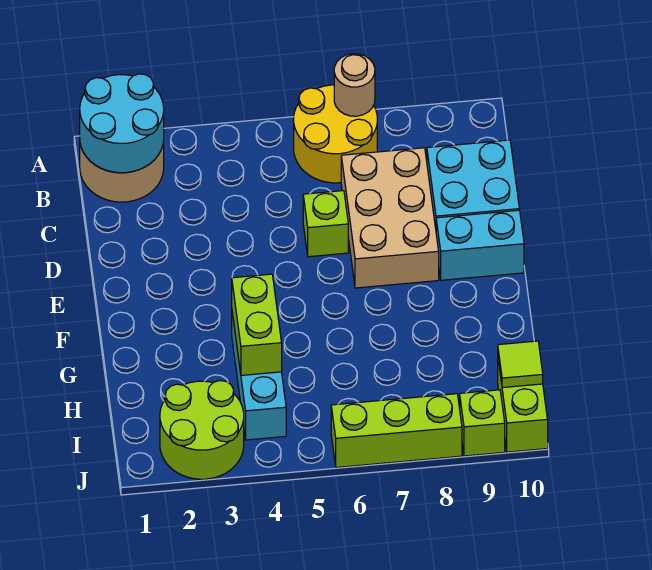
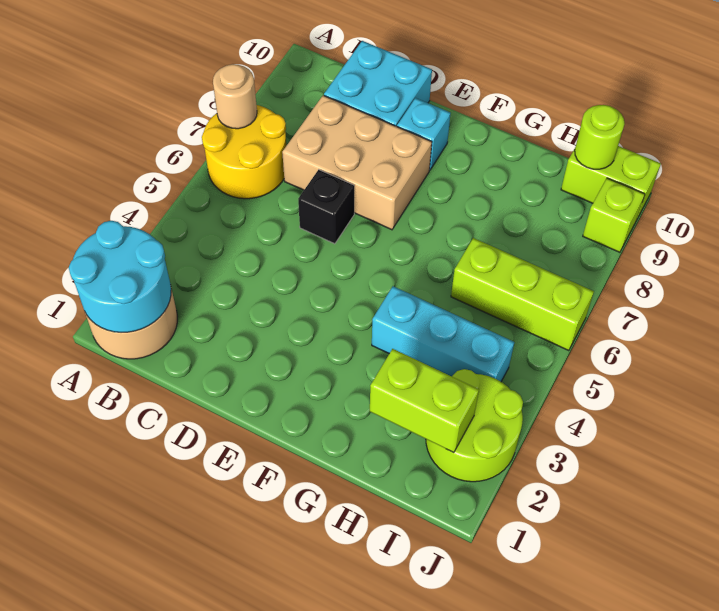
lime 1x1 brick [303,191,348,257] -> black 1x1 brick [298,170,354,244]
cyan 1x2 brick [436,210,524,280] -> cyan 1x1 brick [397,98,451,170]
lime 1x2 brick [232,274,282,375] -> lime 1x2 brick moved to [370,349,479,453]
lime 1x1 tile [498,341,543,388] -> lime 1x1 round brick [575,105,624,169]
lime 1x3 brick [331,394,462,467] -> lime 1x3 brick turned to [451,238,594,351]

